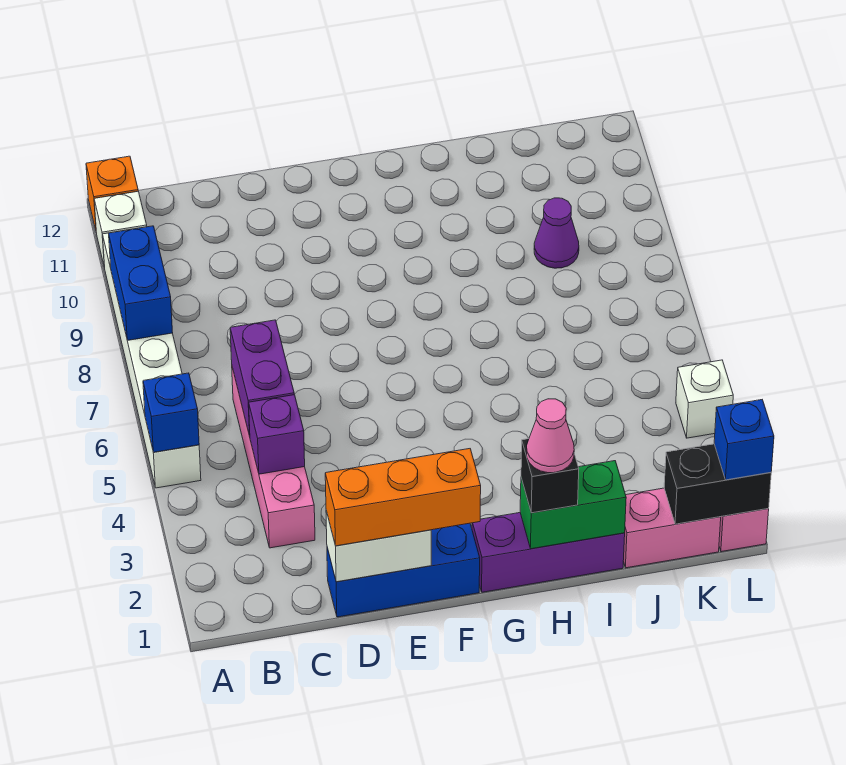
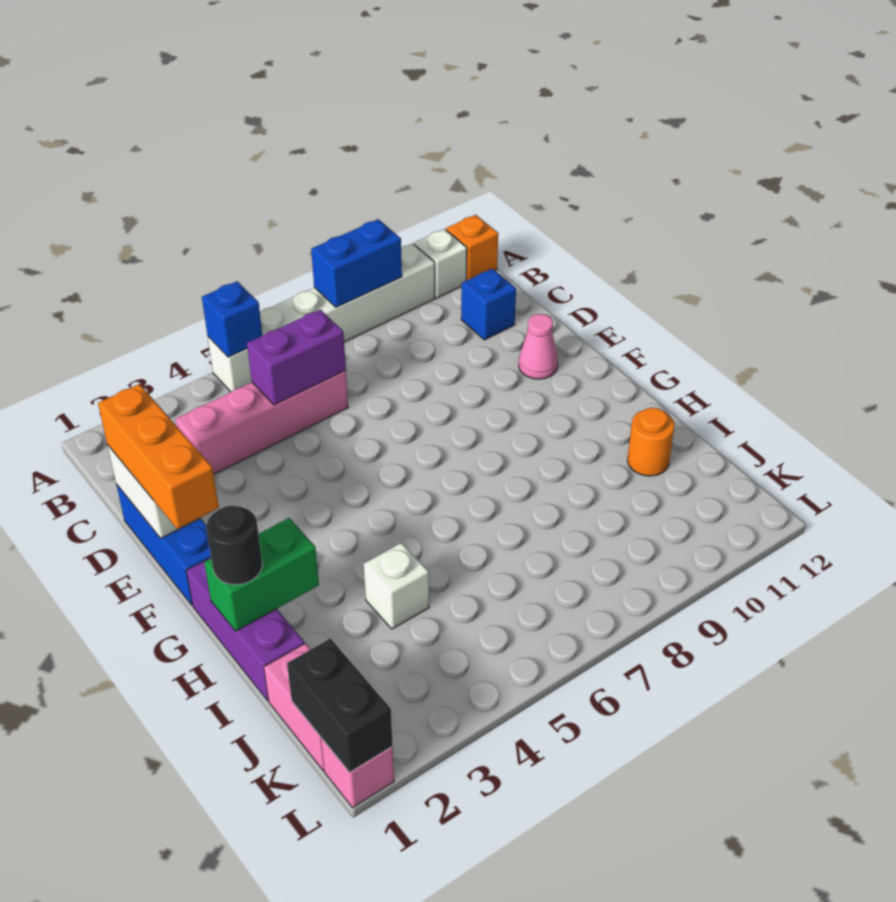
purple 1x1 brick [249,395,305,474] -> none
green 1x2 brick [520,461,626,549] -> green 1x2 brick turned to [204,518,319,631]
black 1x1 brick [521,439,579,513] -> black 1x1 round brick [206,506,262,585]
pink 1x1 cone [526,399,574,473] -> pink 1x1 cone moved to [519,314,558,379]
none -> orange 1x1 round brick [627,408,675,476]
purple 1x1 cone [534,198,579,268] -> none
blue 1x1 brick [714,400,774,480] -> blue 1x1 brick moved to [461,269,516,340]
white 1x1 brick [676,360,733,438] -> white 1x1 brick moved to [364,543,429,629]

